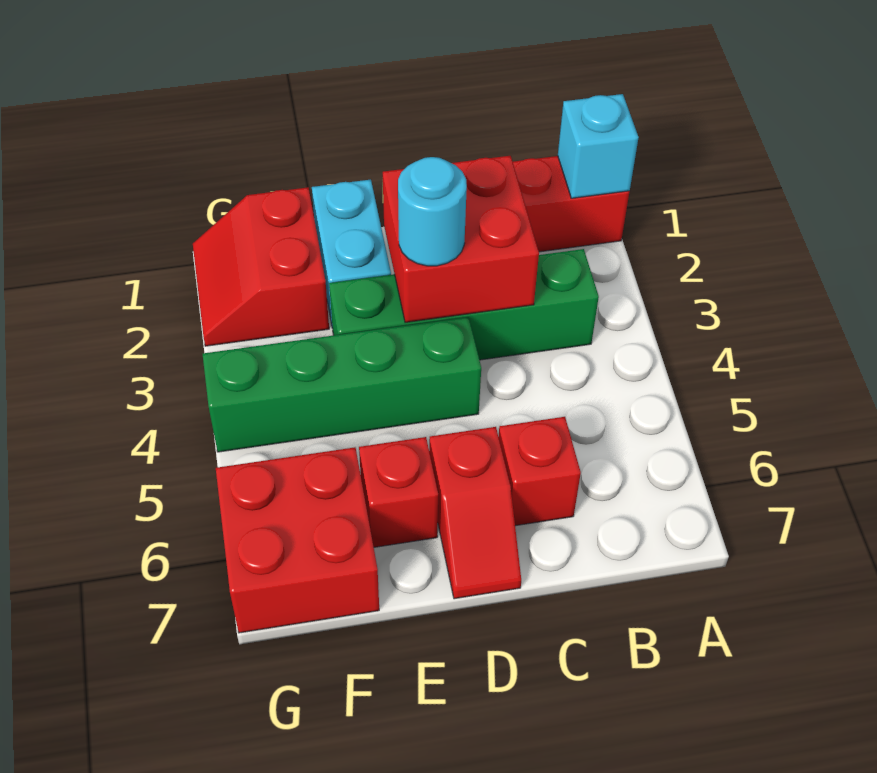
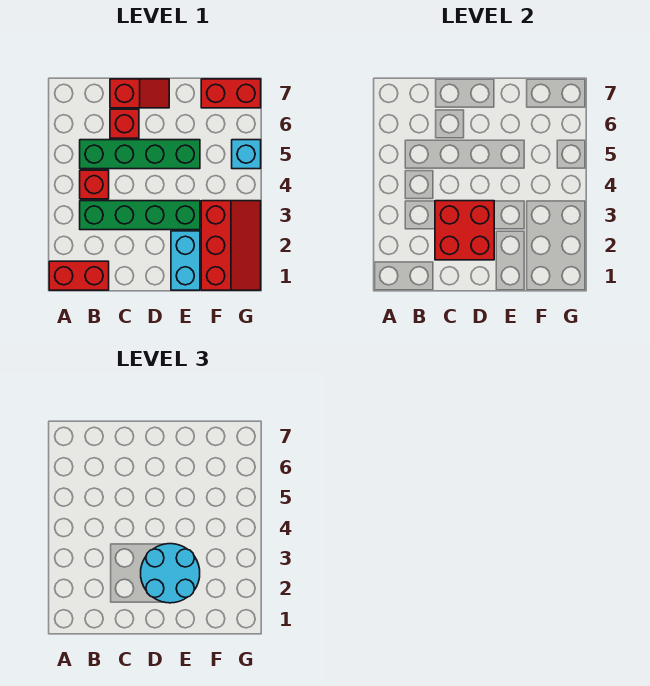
cyan 1x1 brick [558,94,639,198] -> cyan 1x1 brick moved to [232,140,261,169]
cyan 1x1 round brick [398,157,467,266] -> cyan 2x2 round brick [141,544,200,603]
green 1x4 brick [203,317,481,452] -> green 1x4 brick moved to [80,140,200,169]
red 1x2 slope [429,427,521,599] -> red 1x2 slope turned to [110,79,169,108]
red 1x1 brick [359,437,438,547] -> red 1x1 brick moved to [80,170,109,199]
red 2x2 slope [193,187,329,346] -> red 2x3 slope [201,201,261,290]
red 2x2 brick [216,447,379,633] -> red 1x2 brick [201,79,261,108]

